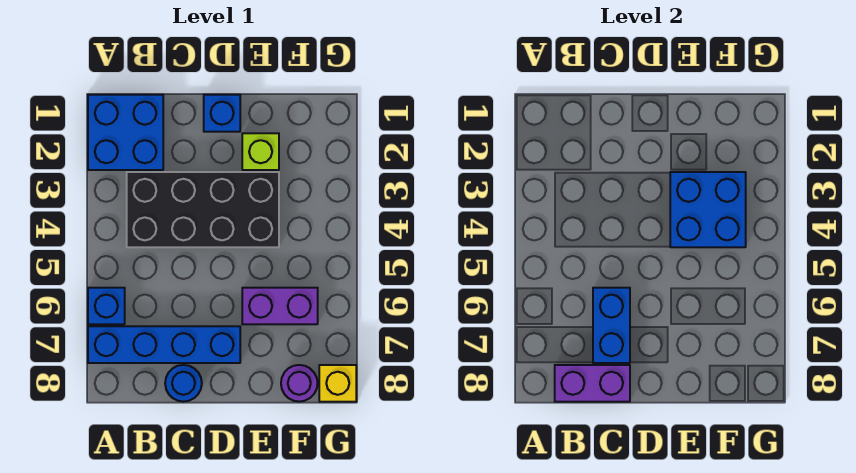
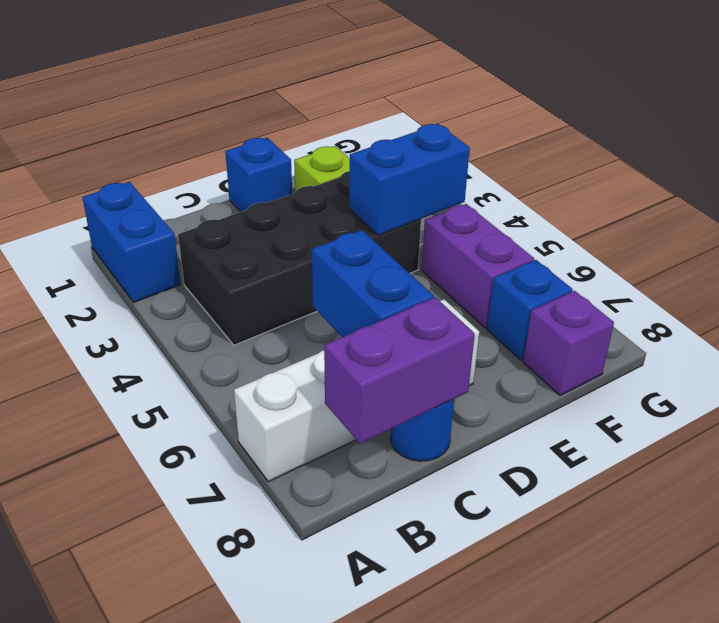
blue 2x2 brick [88,95,163,170] -> blue 1x2 brick [83,182,181,302]
blue 1x1 brick [88,288,125,324] -> blue 1x1 brick moved to [487,260,573,361]
blue 1x4 brick [88,326,240,363] -> white 1x4 brick [234,299,479,482]
blue 2x2 brick [670,172,746,247] -> blue 1x2 brick [349,124,470,235]
purple 1x2 brick [242,288,318,324] -> purple 1x2 brick turned to [422,204,534,328]
purple 1x1 round brick [281,365,318,402] -> purple 1x1 brick [523,291,614,396]
yellow 1x1 brick [319,365,356,402] -> none

